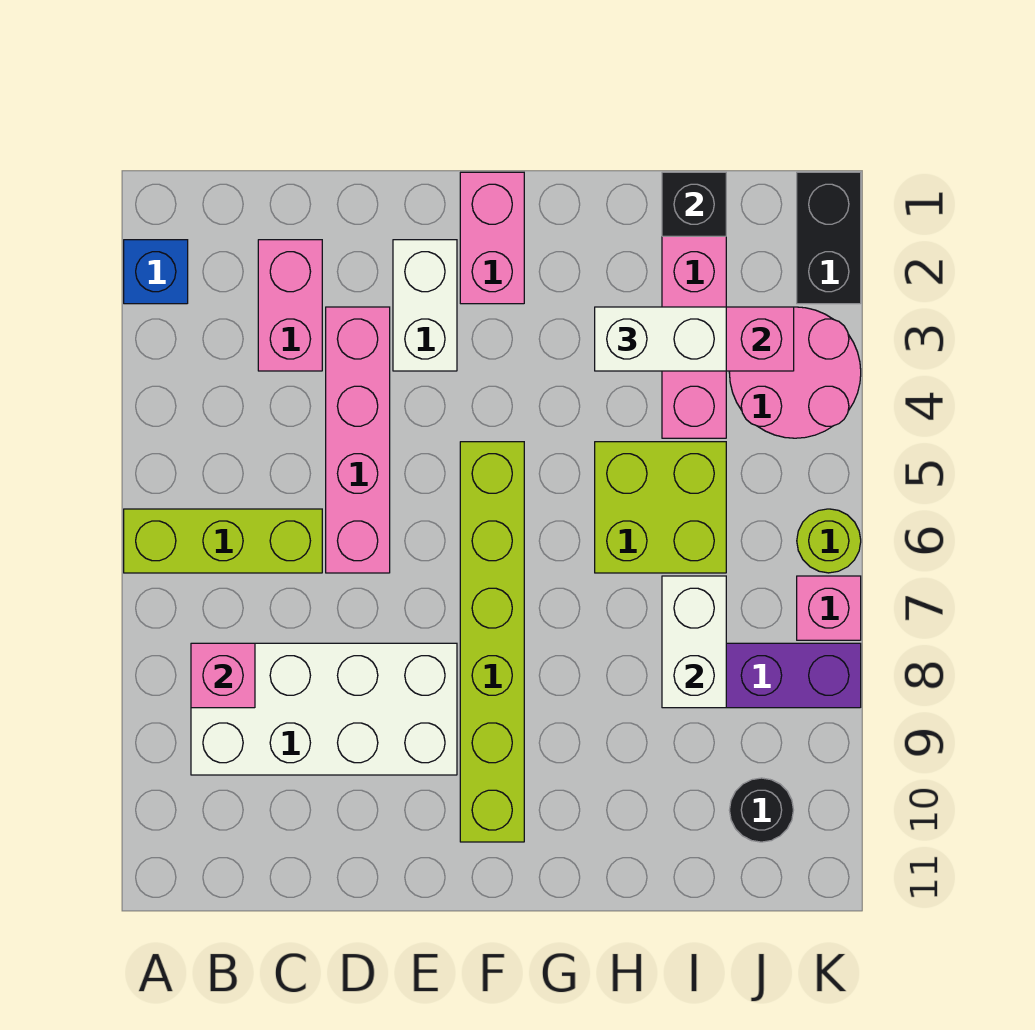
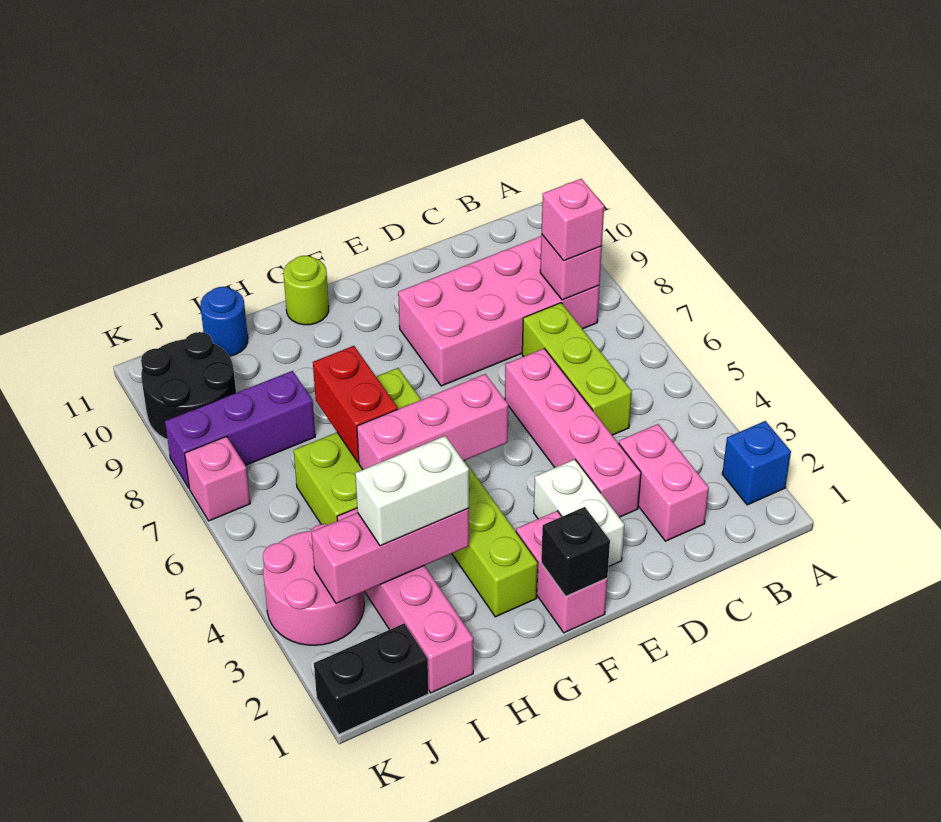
lime 1x3 brick [124,509,322,573] -> lime 1x3 brick turned to [522,303,632,435]
white 2x4 brick [191,643,457,775] -> pink 2x4 brick [398,236,600,386]
none -> pink 1x1 brick [542,179,604,261]
lime 1x6 brick [460,442,524,842] -> lime 1x6 brick moved to [376,368,538,617]
none -> pink 1x3 brick [357,374,508,470]
none -> red 1x2 brick [313,346,398,462]
black 1x1 brick [662,172,726,236] -> black 1x1 brick moved to [541,507,610,596]
white 1x2 brick [662,576,726,708] -> none
none -> blue 1x1 round brick [200,287,248,356]
black 1x1 round brick [729,778,793,842] -> black 2x2 round brick [141,332,236,439]
black 1x2 brick [797,172,861,304] -> black 1x2 brick turned to [314,623,428,734]
lime 1x1 round brick [797,509,861,573] -> lime 1x1 round brick moved to [283,256,329,325]

